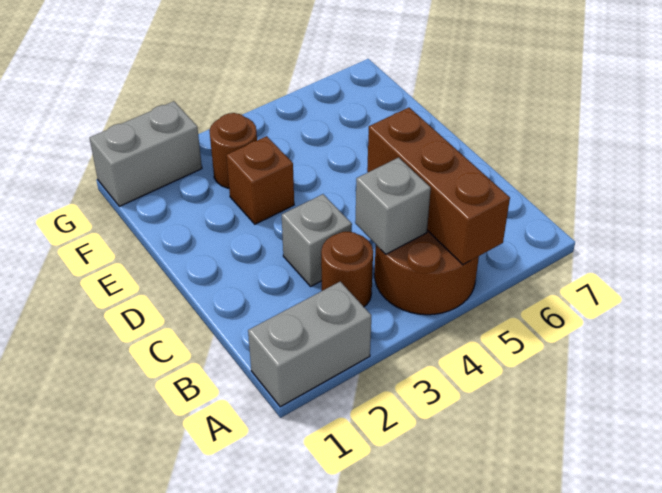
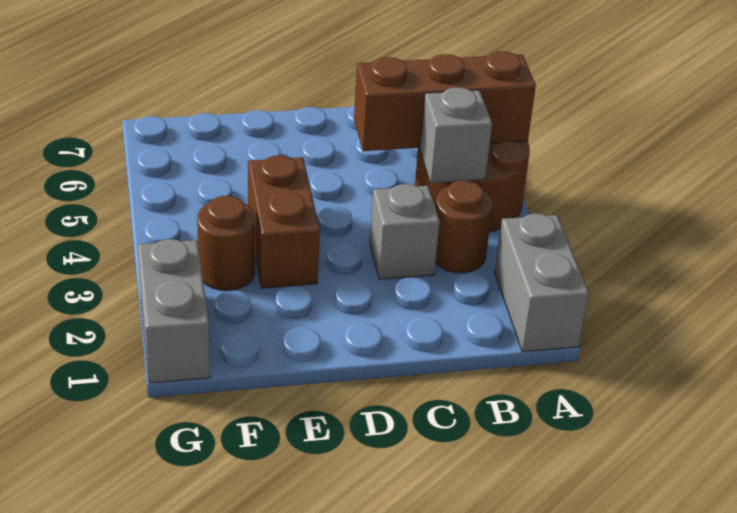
brown 1x1 brick [226,136,294,224] -> brown 1x2 brick [248,155,320,288]

